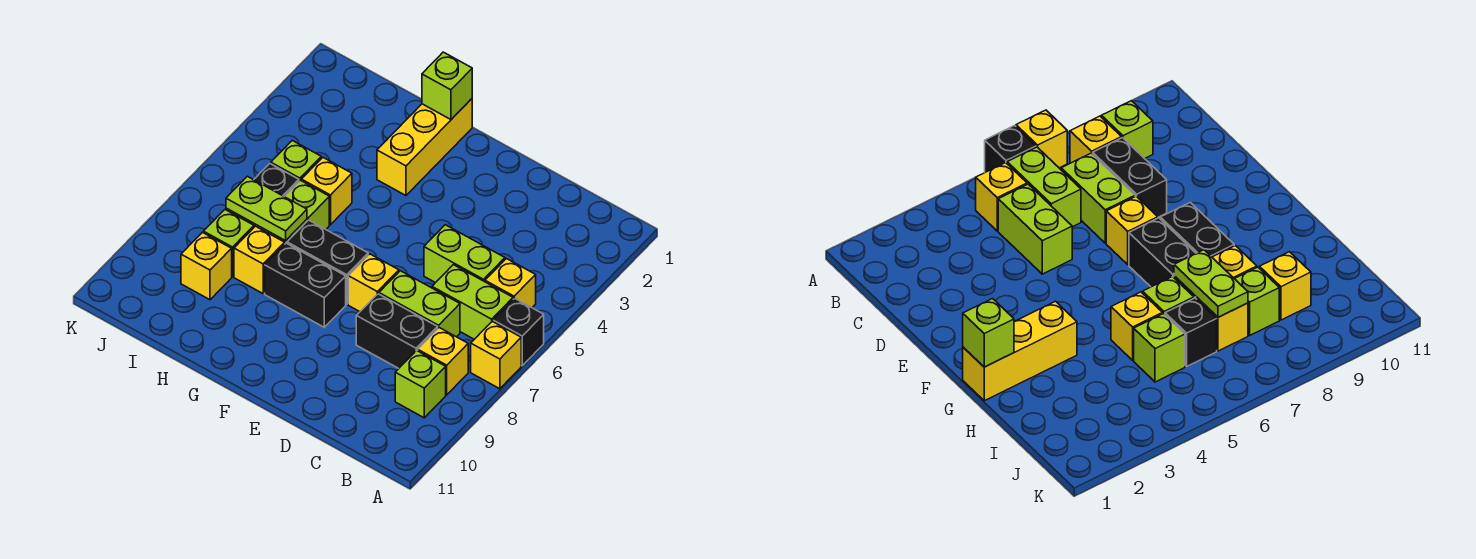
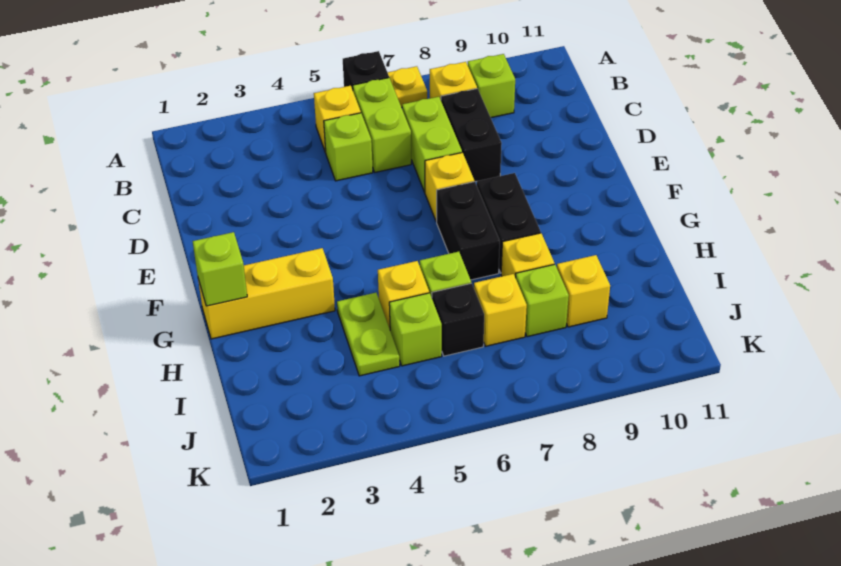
yellow 1x1 brick [471,321,521,389] -> yellow 1x1 plate [388,66,427,107]
lime 1x2 brick [424,225,505,283] -> lime 1x1 brick [324,113,373,181]
lime 1x2 plate [226,176,307,241] -> lime 1x2 plate moved to [337,293,400,376]

